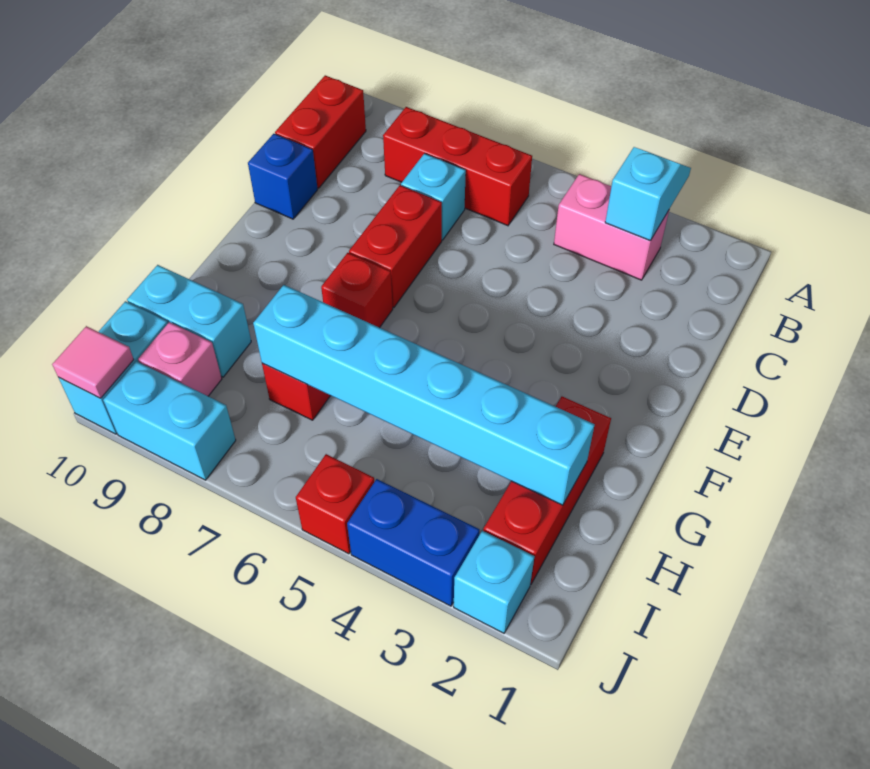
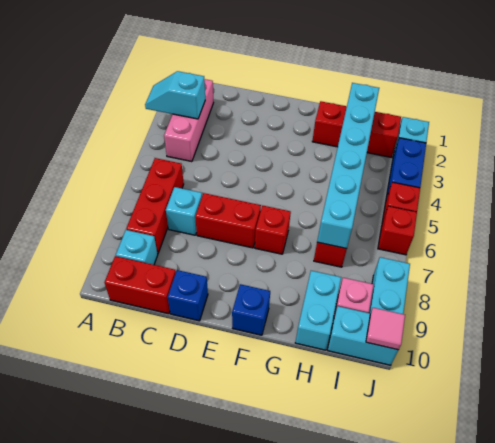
pink 1x2 brick [554,174,669,280] -> pink 1x3 brick [164,79,214,162]
none -> cyan 1x1 brick [116,230,158,265]
none -> blue 1x1 brick [232,284,270,335]
none -> red 1x1 brick [378,206,417,255]

